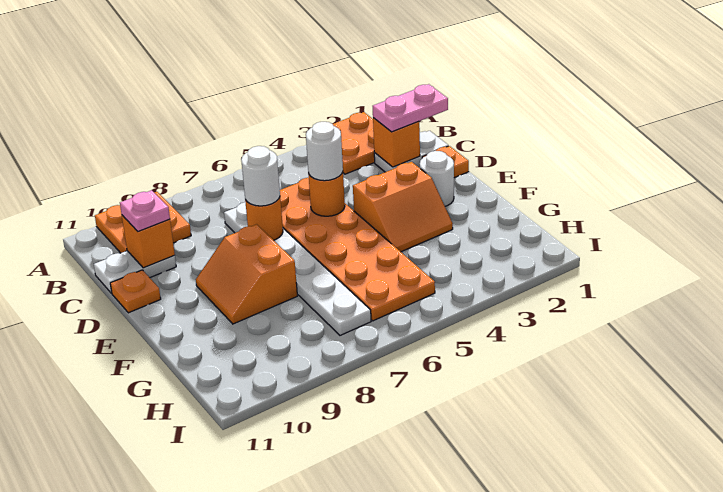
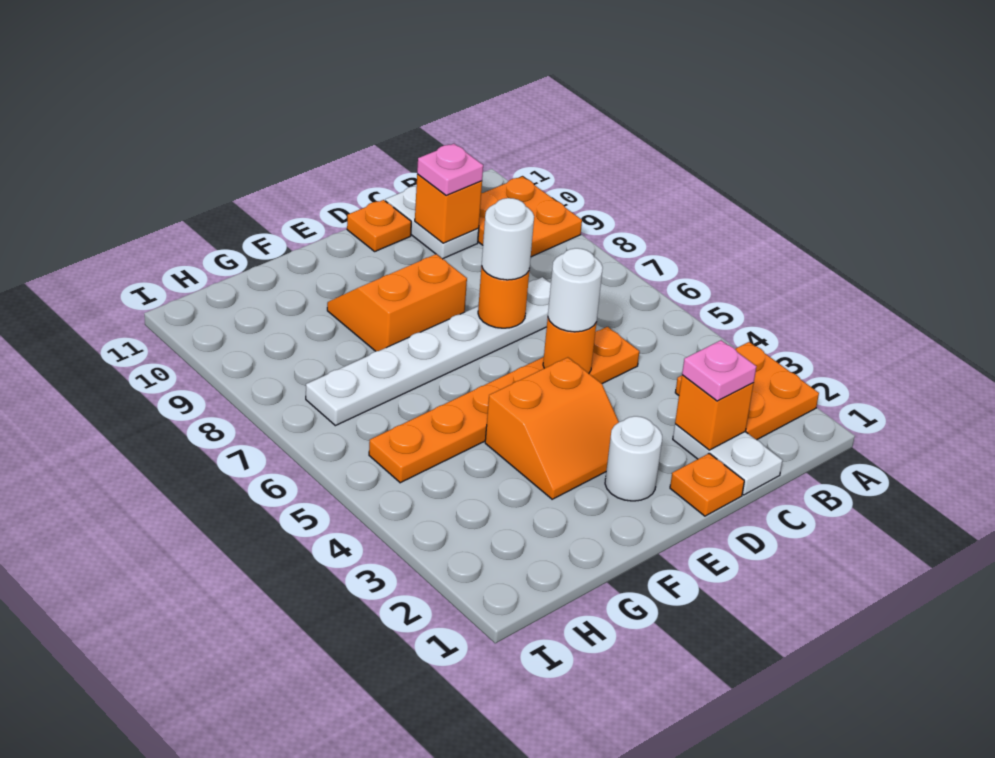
pink 1x2 plate [373,84,448,132] -> pink 1x1 plate [682,340,756,401]
orange 2x6 plate [280,178,435,321] -> orange 1x6 plate [369,327,639,483]
orange 2x2 slope [353,162,453,252] -> orange 2x2 slope turned to [485,357,619,499]

